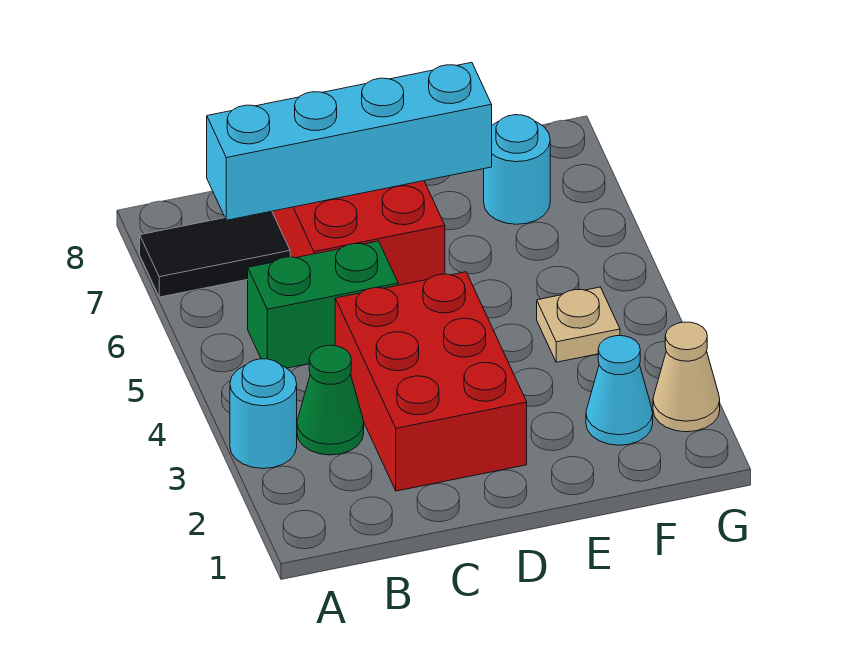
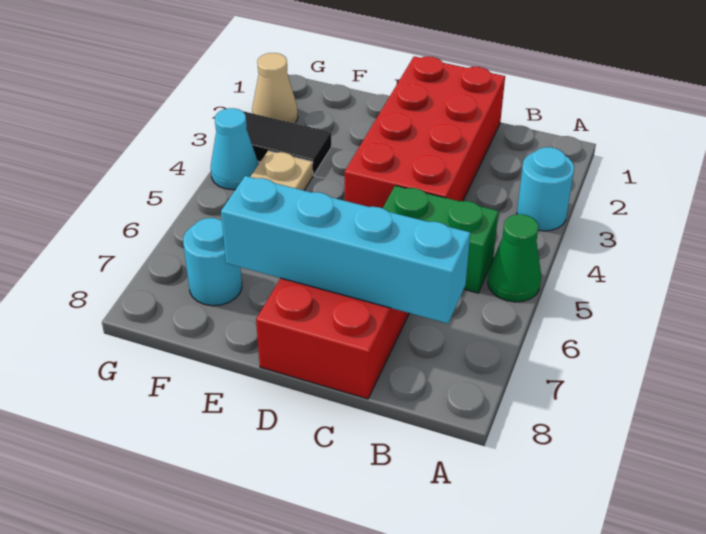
black 1x2 tile [140,211,290,297] -> black 1x2 tile moved to [243,111,331,175]
green 1x1 cone [297,345,364,455] -> green 1x1 cone moved to [487,214,541,302]
red 2x3 brick [335,272,527,491] -> red 2x4 brick [345,57,505,208]
cyan 1x1 cone [586,336,653,445] -> cyan 1x1 cone moved to [211,108,258,190]

